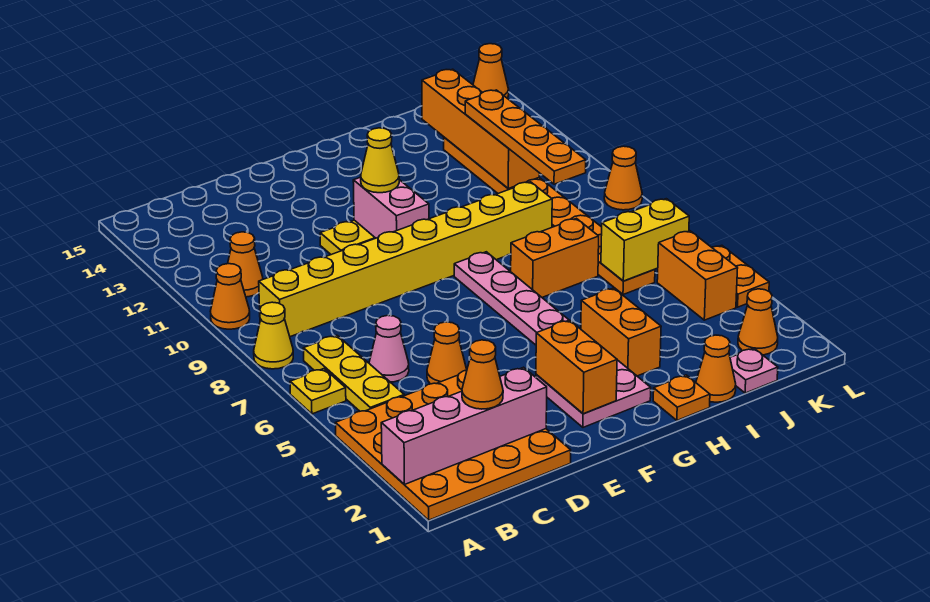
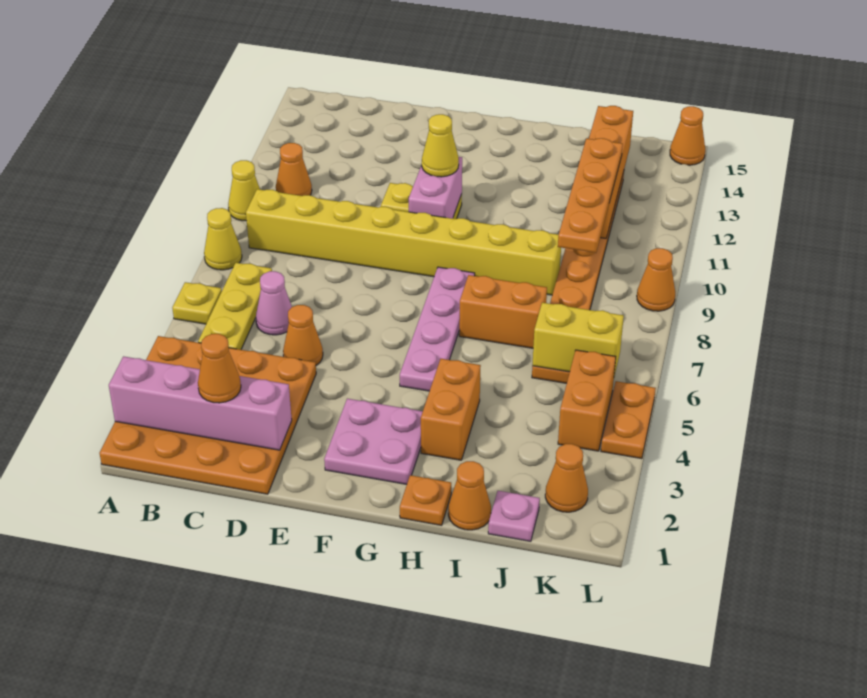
orange 1x1 cone [210,264,250,329] -> yellow 1x1 cone [228,160,260,221]
orange 1x2 brick [536,320,617,414] -> none

